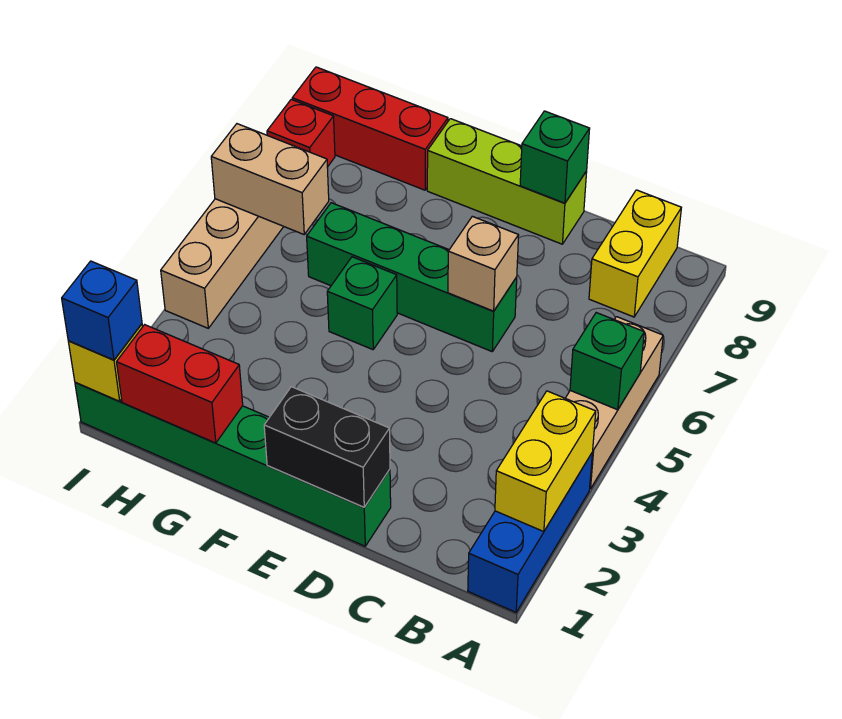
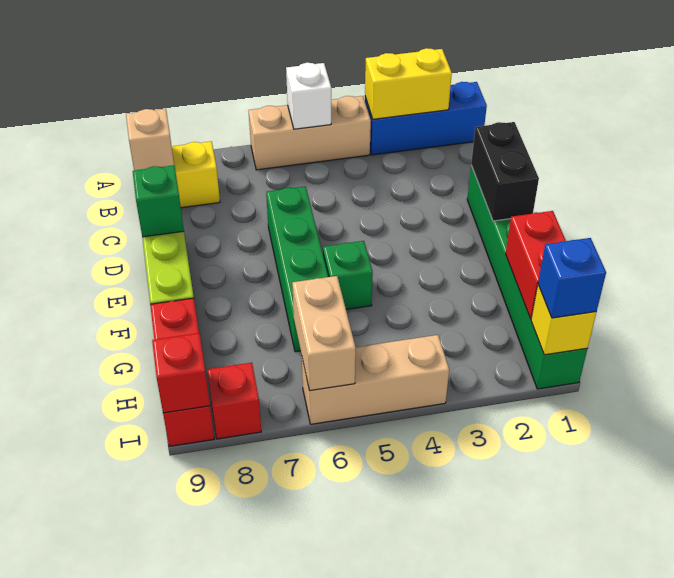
green 1x1 brick [570,313,644,410] -> white 1x1 brick [286,63,331,129]
tan 1x1 brick [448,216,519,311] -> tan 1x1 brick moved to [126,109,174,170]
none -> red 1x1 brick [152,333,210,413]

